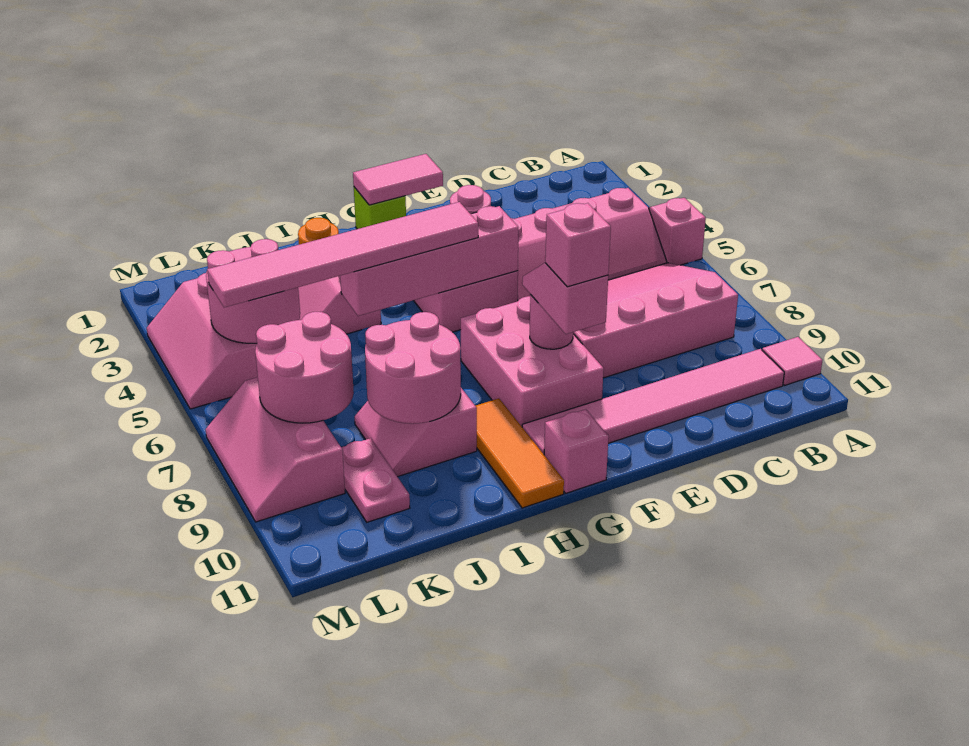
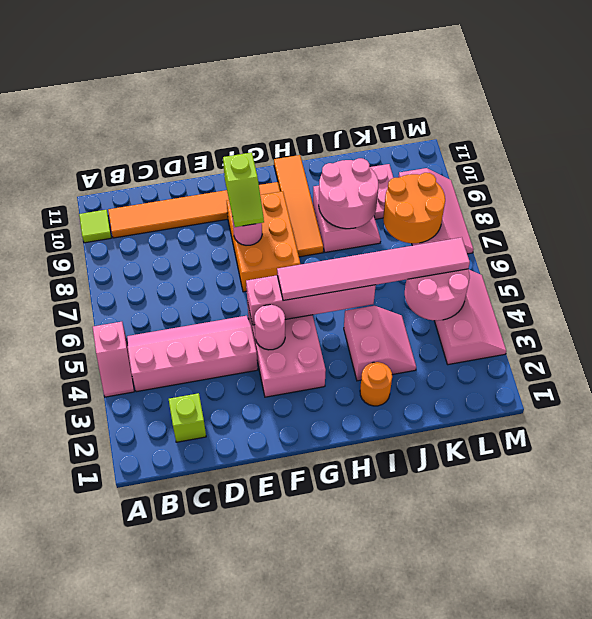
pink 1x1 tile [762,337,822,385] -> lime 1x1 tile [79,210,111,243]
pink 3x4 slope [573,263,738,378] -> none
pink 1x6 tile [522,349,784,454] -> orange 1x6 tile [108,182,280,238]
pink 1x2 tile [353,154,443,205] -> none
pink 2x3 brick [461,296,604,426] -> orange 2x3 brick [227,191,300,292]
pink 1x2 slope [522,263,608,334] -> lime 1x2 slope [223,152,264,227]
pink 1x1 brick [545,203,611,287] -> none
lime 1x1 brick [354,187,406,229] -> lime 1x1 brick moved to [169,393,206,442]
pink 1x1 brick [544,409,609,493] -> none
orange 1x3 tile [476,398,564,508] -> orange 1x4 tile [274,155,323,257]
pink 2x2 round brick [255,312,354,423] -> orange 2x2 round brick [383,173,445,243]

